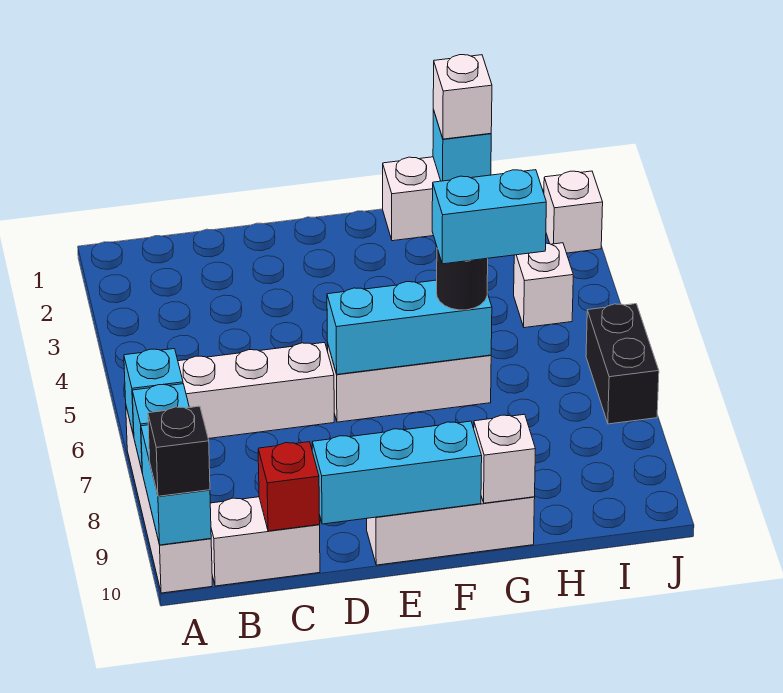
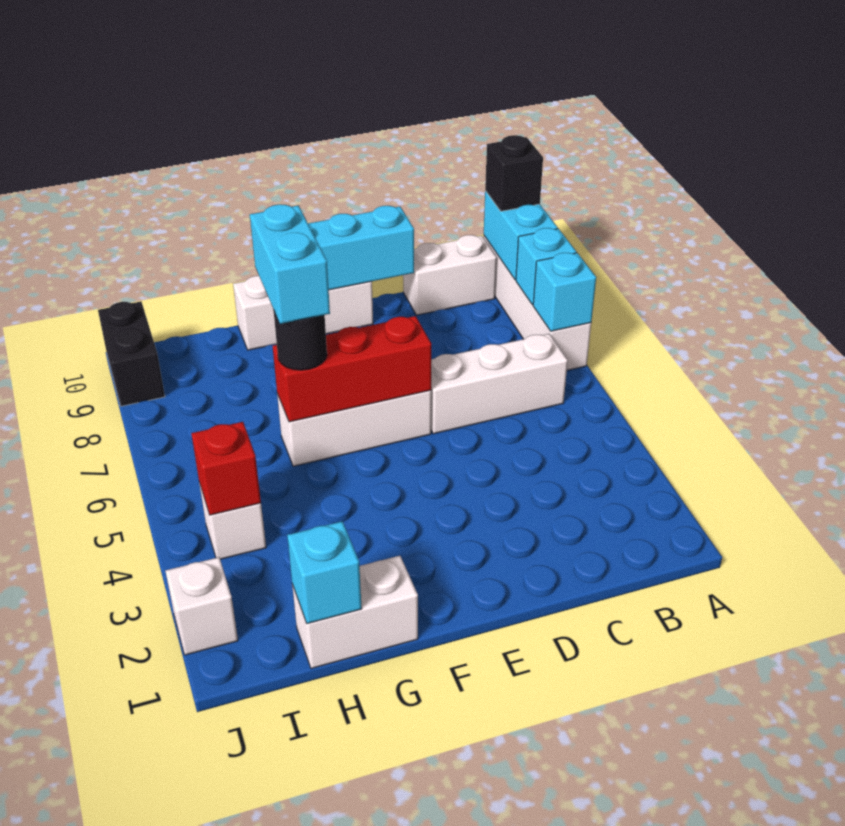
red 1x1 brick [258,442,320,531] -> red 1x1 brick moved to [191,422,261,515]
cyan 1x3 brick [327,280,492,374] -> red 1x3 brick [273,316,431,422]
cyan 1x2 brick [432,170,546,264] -> cyan 1x2 brick turned to [250,204,330,324]
white 1x1 brick [474,414,535,503] -> none
white 1x1 brick [433,55,492,139] -> none
black 1x2 brick [586,304,659,424] -> black 1x2 brick moved to [98,301,165,406]

